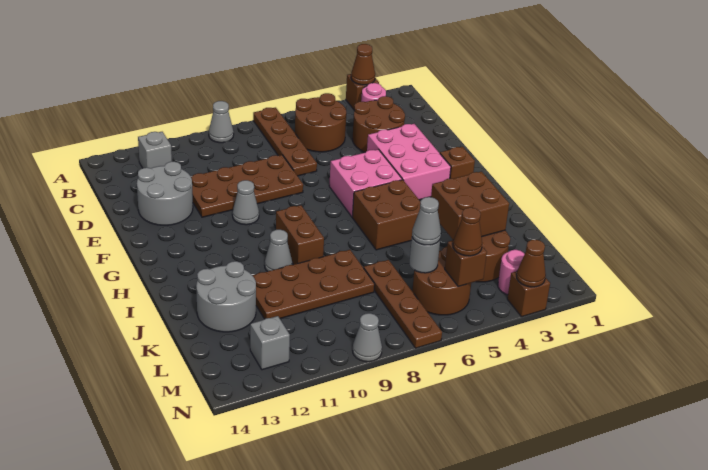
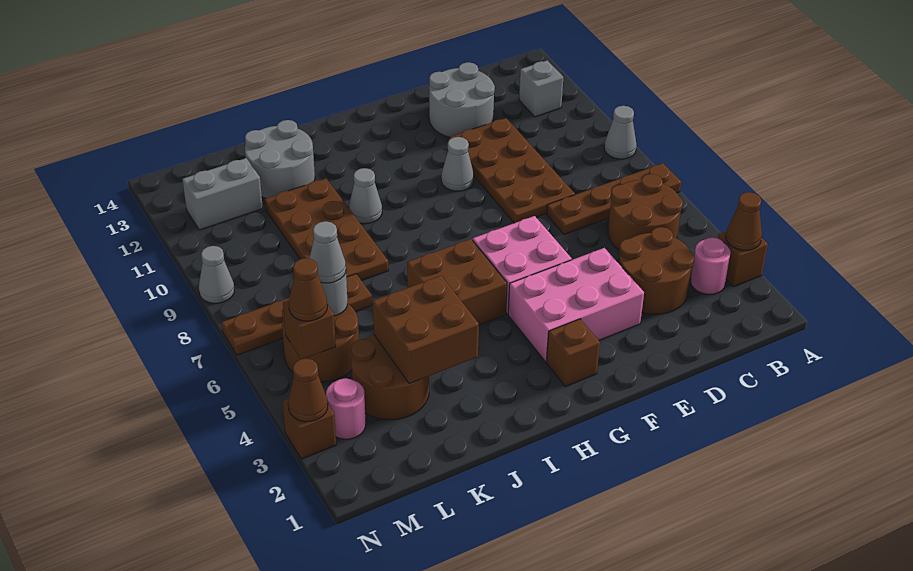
brown 1x2 brick [276,205,324,265] -> none
grey 1x1 brick [250,316,290,370] -> grey 1x2 brick [182,158,263,230]

